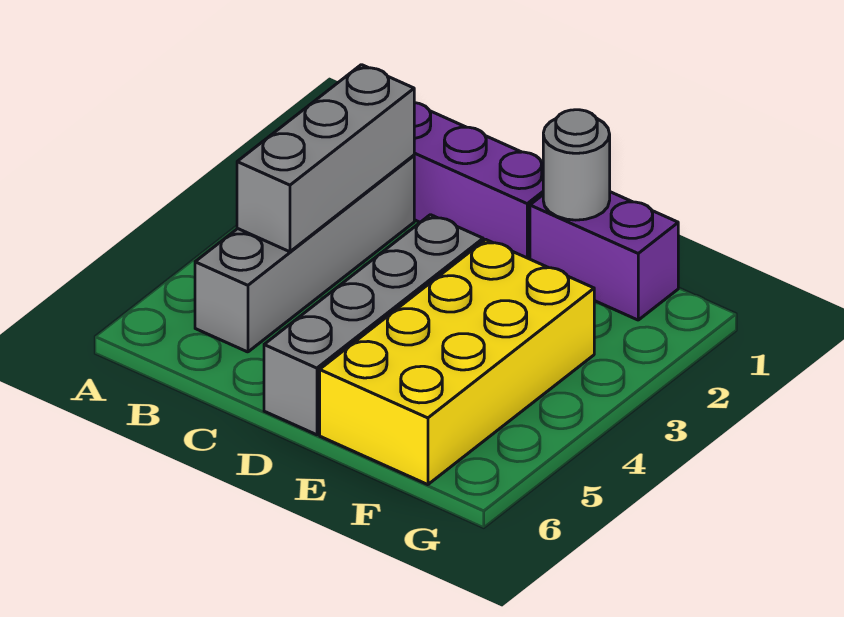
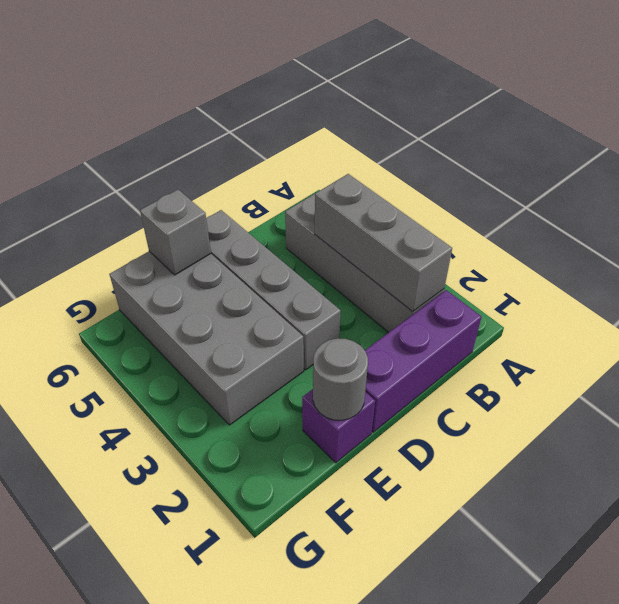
purple 1x2 brick [530,192,678,320] -> purple 1x1 brick [302,389,375,463]
yellow 2x4 brick [320,240,594,485] -> grey 2x4 brick [109,251,304,425]
none -> grey 1x1 brick [140,190,211,275]

